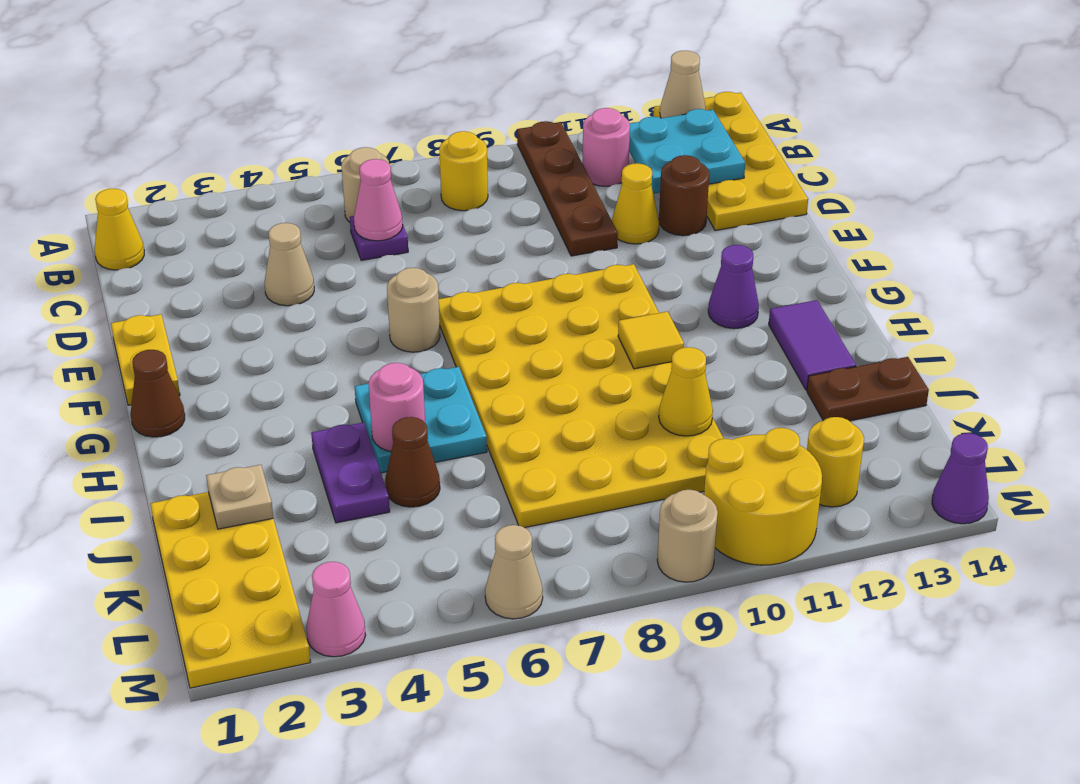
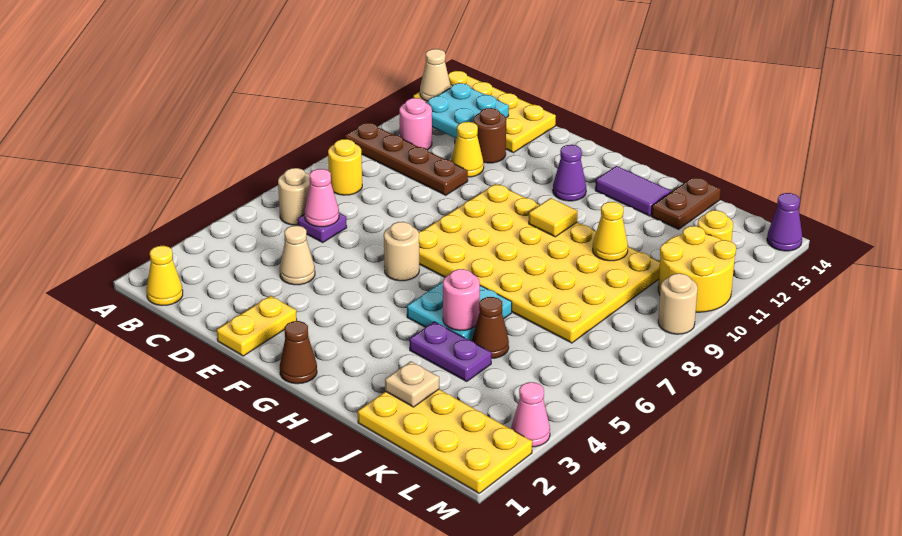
yellow 1x2 plate [111,314,180,405] -> yellow 1x2 plate turned to [217,296,297,356]
tan 1x1 cone [485,525,543,619] -> none

